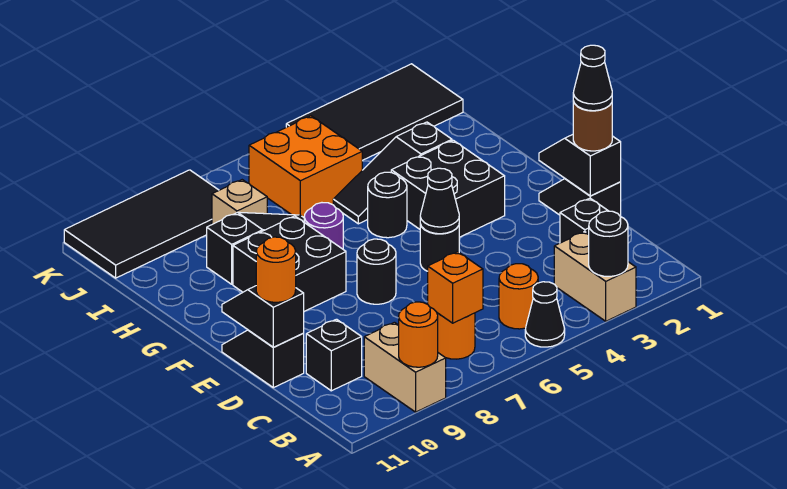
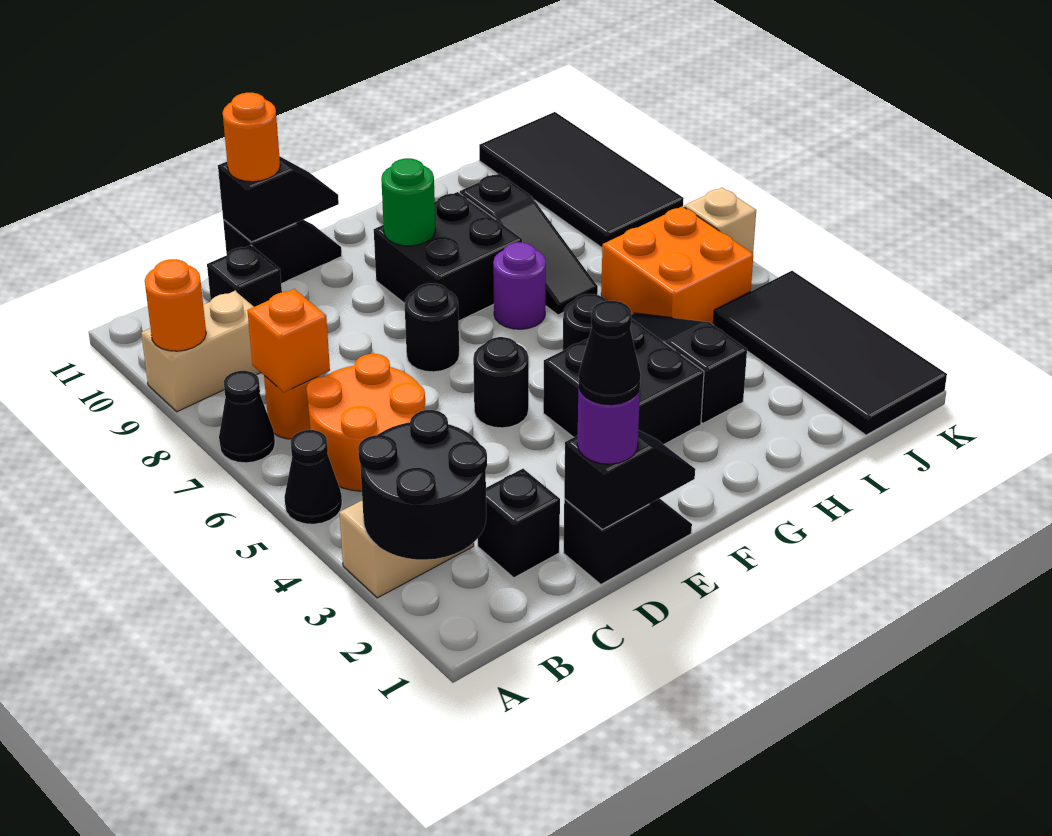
black 1x1 round brick [589,211,628,276] -> black 2x2 round brick [358,410,487,560]
orange 1x1 round brick [499,264,538,329] -> orange 2x2 round brick [306,354,425,491]
brown 1x1 round brick [573,101,612,151] -> purple 1x1 round brick [577,387,640,464]
black 1x1 cone [420,168,459,234] -> black 1x1 cone moved to [219,371,275,463]
none -> green 1x1 round brick [381,158,435,246]
tan 1x1 brick [212,180,267,224] -> tan 1x1 brick moved to [684,188,756,253]

